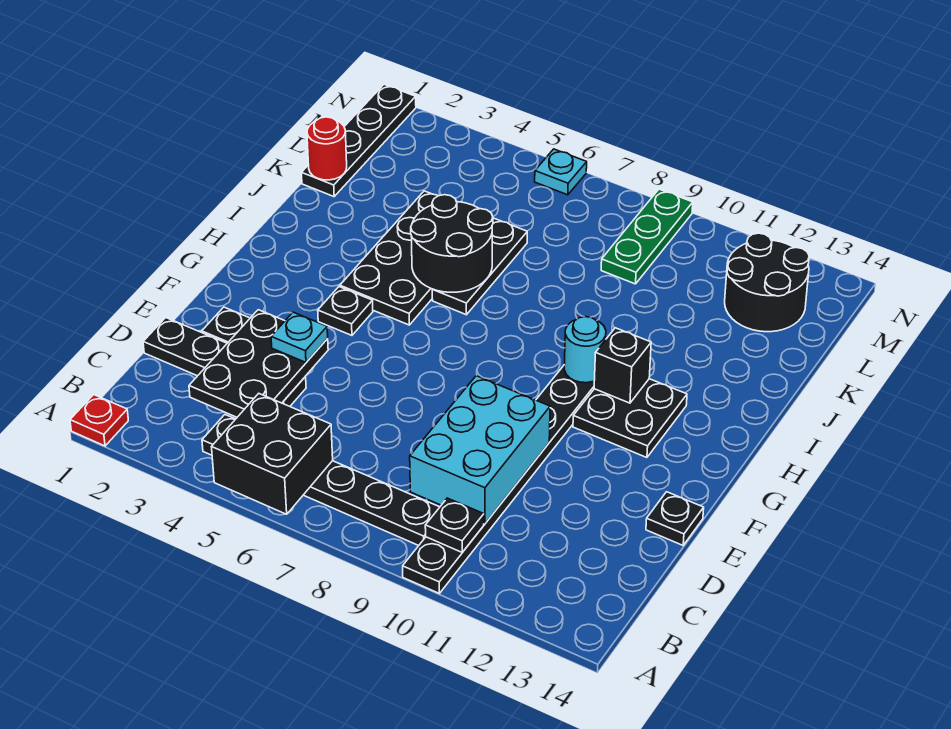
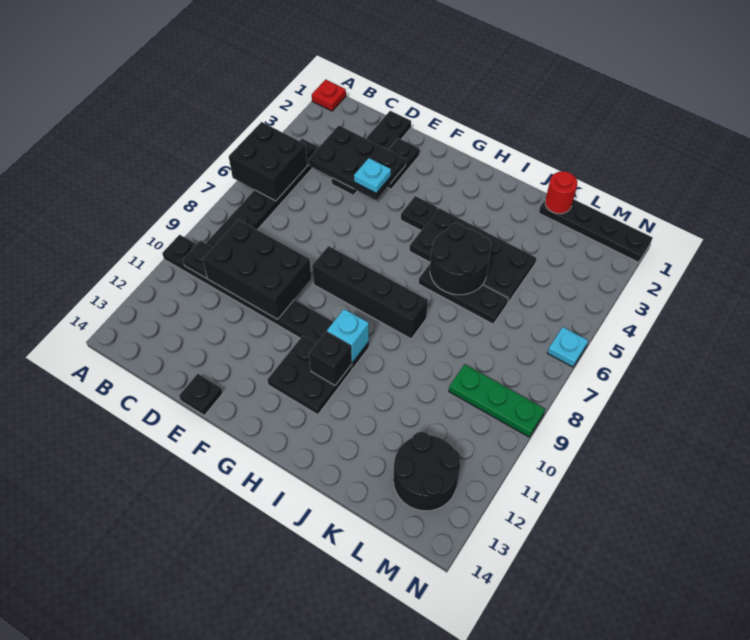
cyan 2x3 brick [410,376,550,524] -> black 2x3 brick [203,220,311,319]
none -> black 1x4 brick [312,246,428,339]
cyan 1x1 round brick [564,317,606,383] -> cyan 1x1 brick [327,309,369,363]

